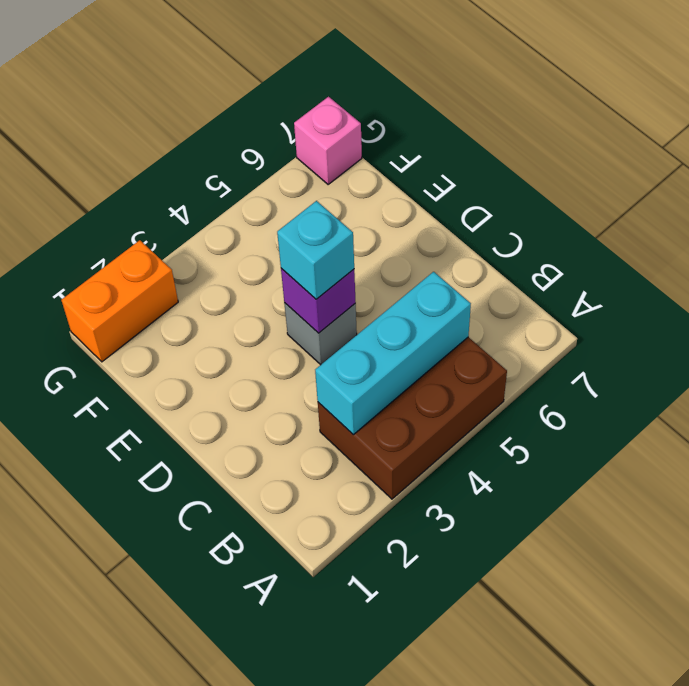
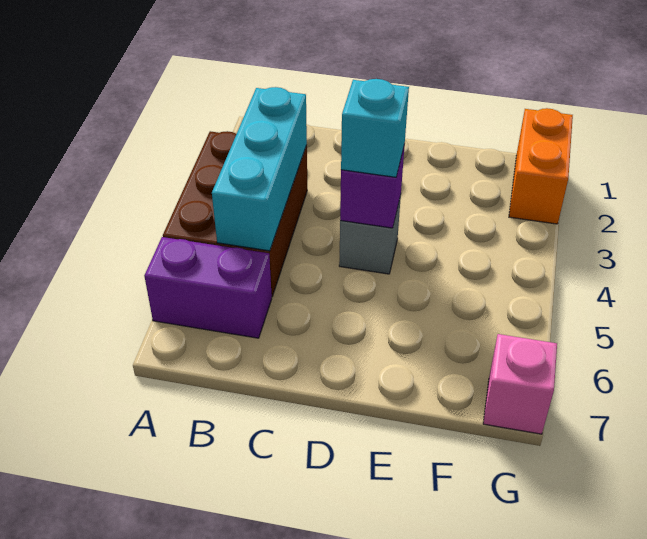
none -> purple 1x2 brick [144,237,272,338]

